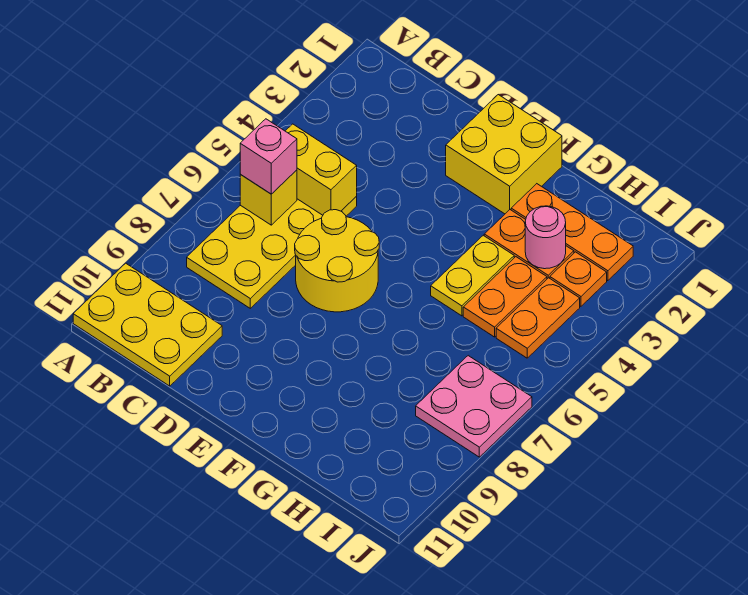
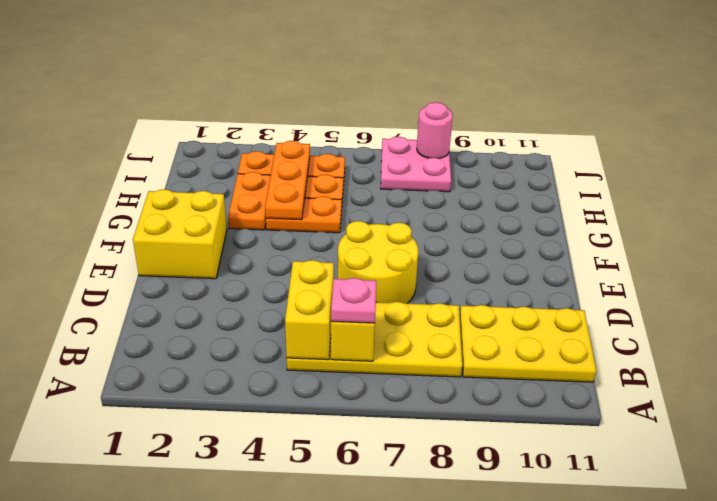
yellow 2x3 plate [73,263,222,386] -> yellow 2x3 plate turned to [460,305,596,382]
pink 1x1 brick [240,119,297,194] -> pink 1x1 plate [331,278,376,323]
orange 1x3 plate [511,184,633,281] -> orange 1x3 plate moved to [265,141,310,220]
yellow 1x2 plate [431,235,514,316] -> orange 1x2 plate [266,196,342,233]
pink 1x1 round brick [525,206,566,269] -> pink 1x1 round brick moved to [417,102,453,158]

